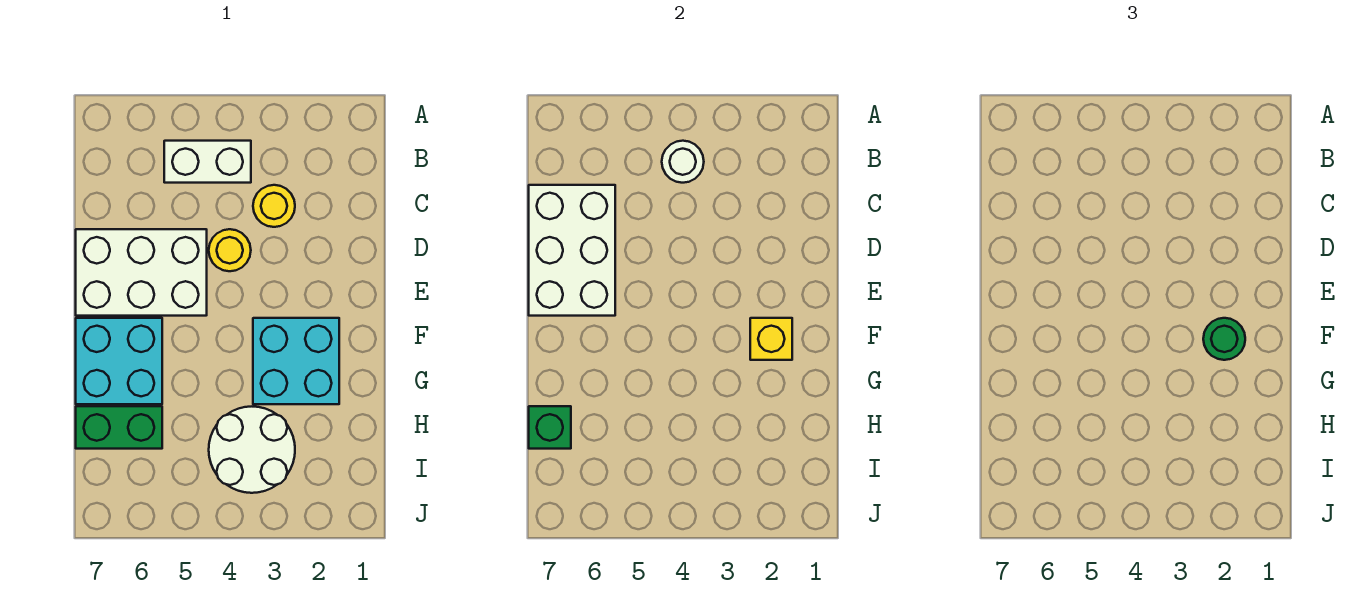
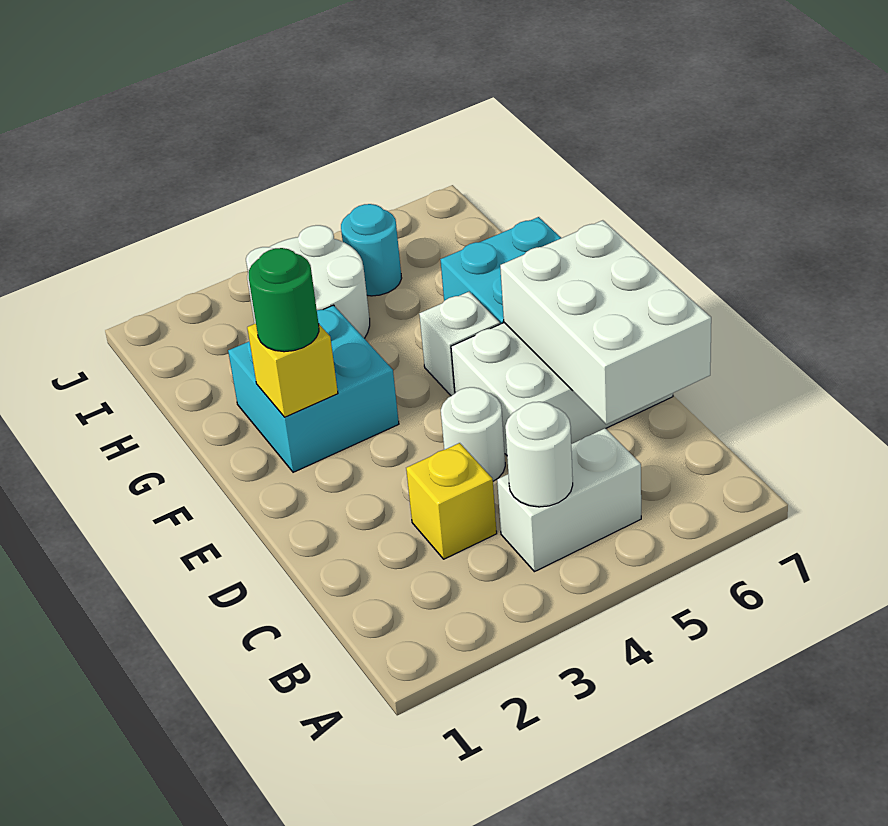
yellow 1x1 round brick [253,185,295,227] -> yellow 1x1 brick [406,443,497,559]
yellow 1x1 round brick [209,229,251,271] -> white 1x1 round brick [441,387,505,481]
none -> white 1x1 brick [419,292,500,396]
green 1x2 brick [76,406,162,449] -> none
green 1x1 brick [529,406,571,449] -> none
none -> cyan 1x1 round brick [341,204,402,296]

